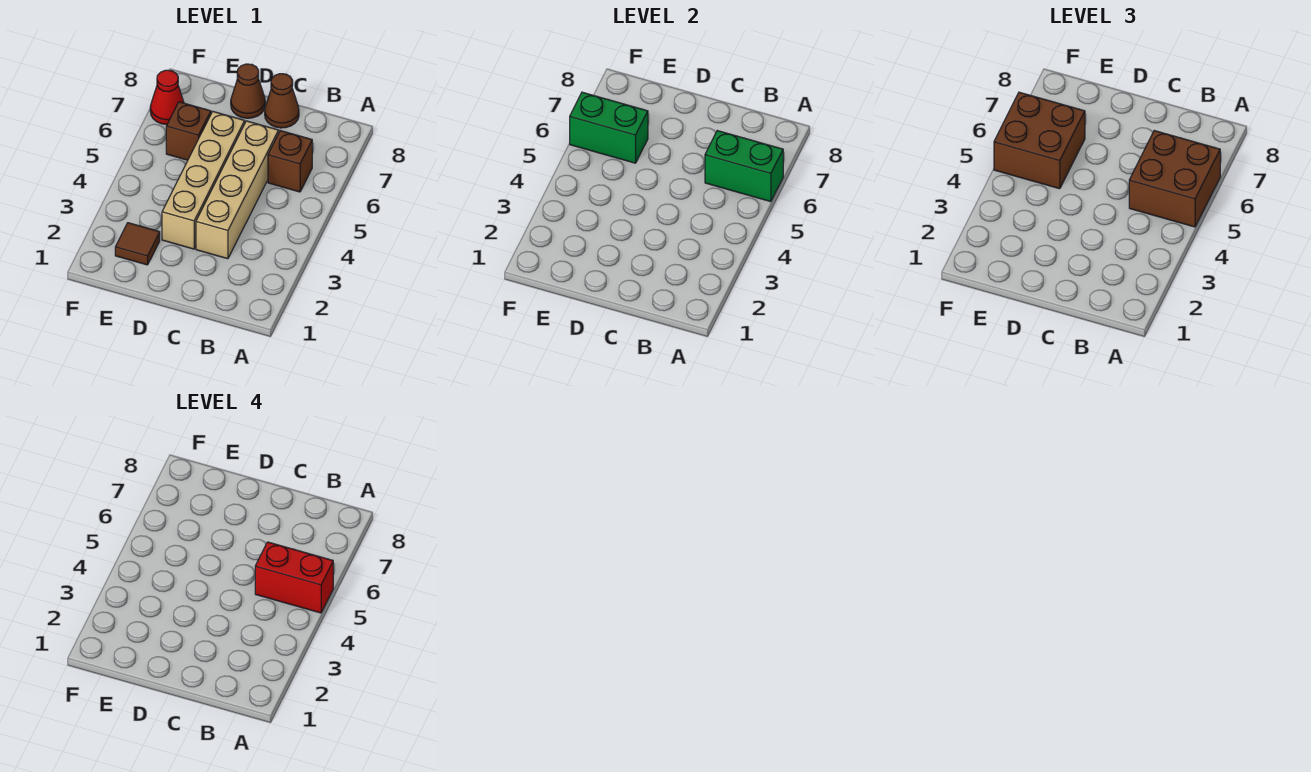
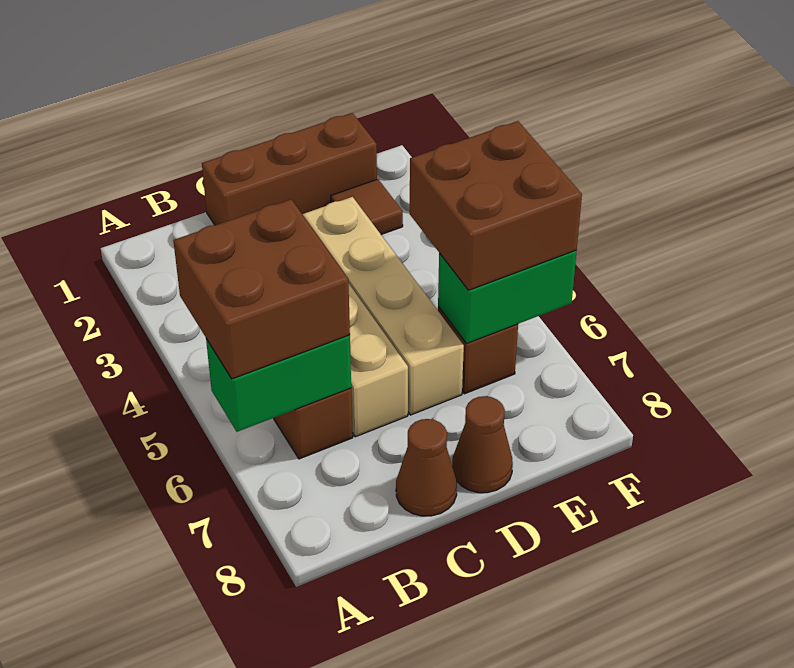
red 1x2 brick [255,542,333,613] -> none
none -> brown 1x3 brick [202,113,377,225]
red 1x1 cone [150,70,184,125] -> none

